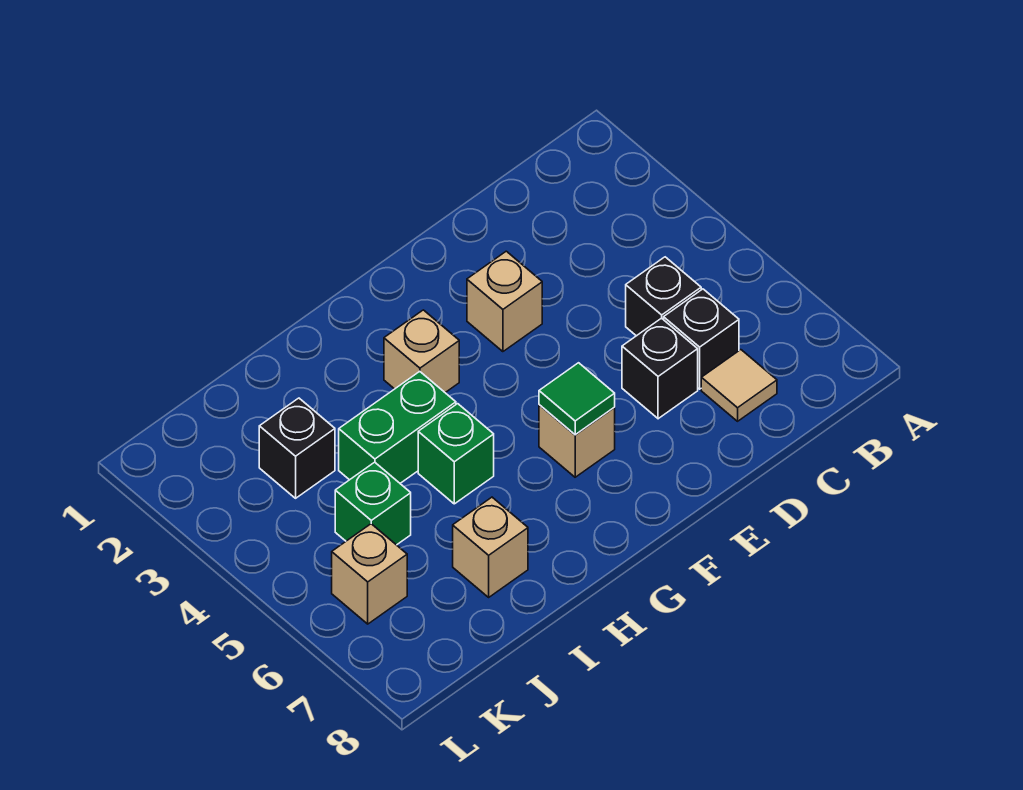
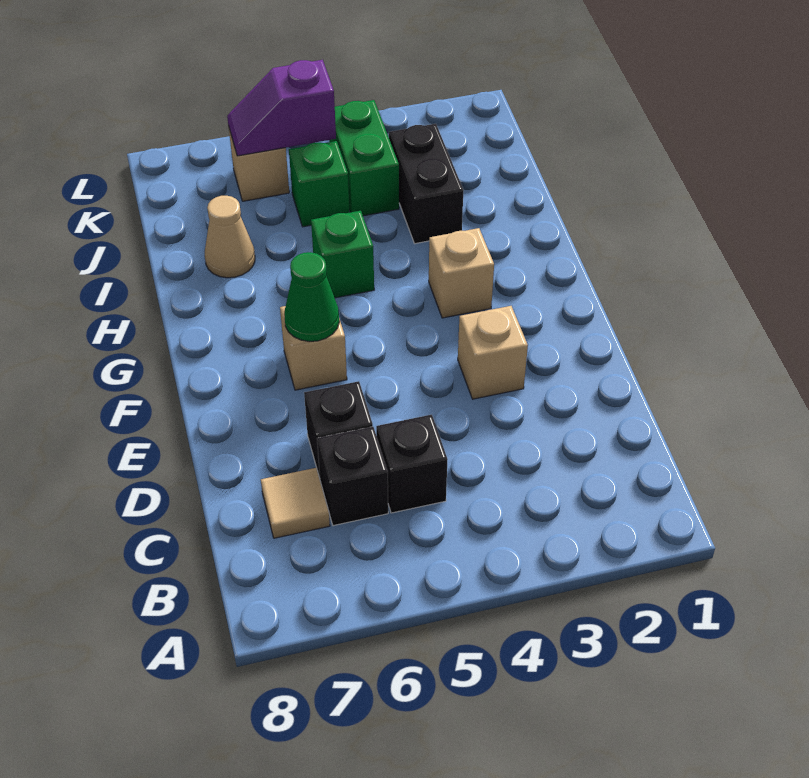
green 1x1 tile [539,363,615,435] -> green 1x1 cone [284,252,339,341]
green 1x2 brick [339,371,456,483] -> green 1x2 brick moved to [329,100,399,216]
tan 1x1 brick [453,497,528,597] -> tan 1x1 cone [205,196,255,278]
black 1x1 brick [259,398,335,498] -> black 1x2 brick [389,124,464,244]
none -> purple 1x2 slope [227,60,336,156]

